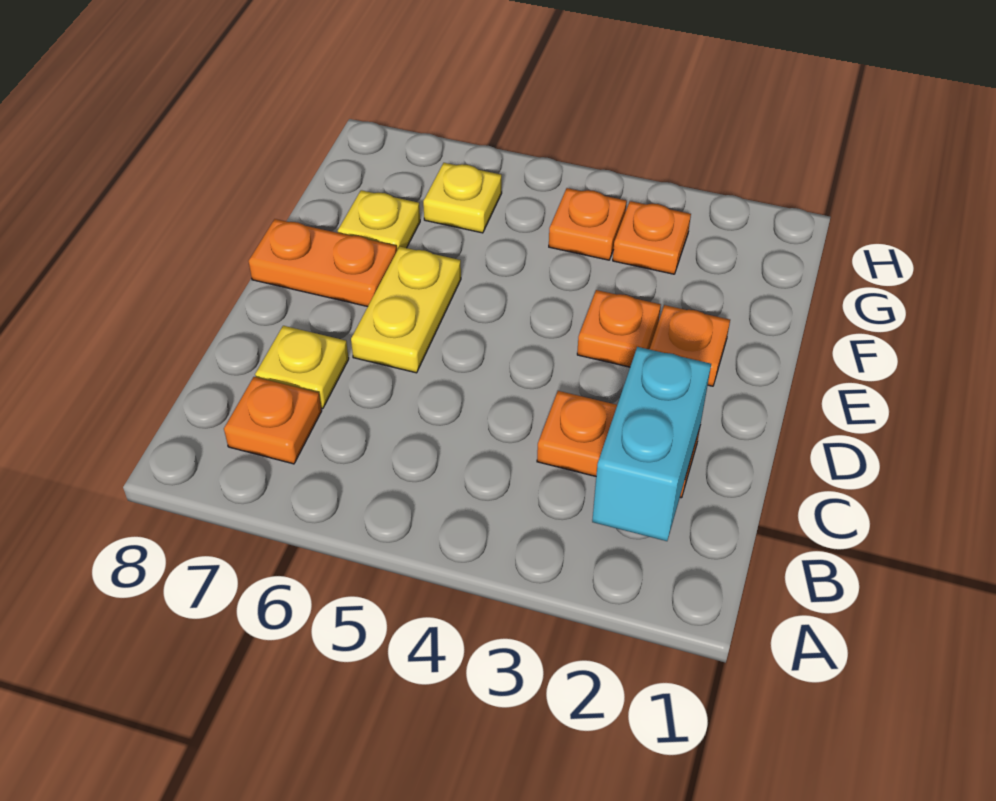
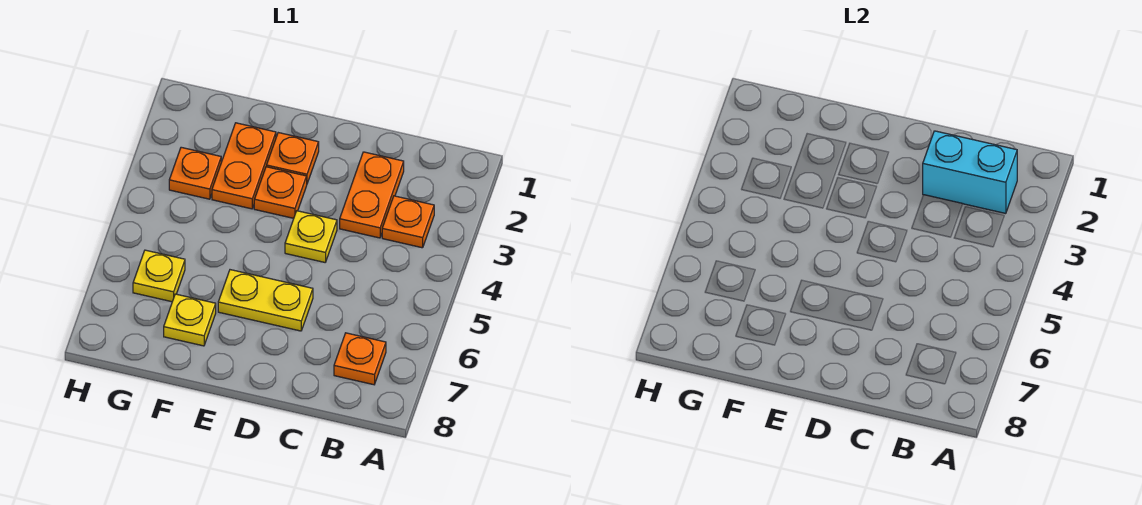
yellow 1x1 plate [255,326,349,409] -> yellow 1x1 plate moved to [285,211,337,262]
orange 1x2 plate [249,219,397,307] -> orange 1x2 plate moved to [212,123,276,209]
orange 1x1 plate [549,188,627,260] -> orange 1x1 plate moved to [382,196,434,248]

